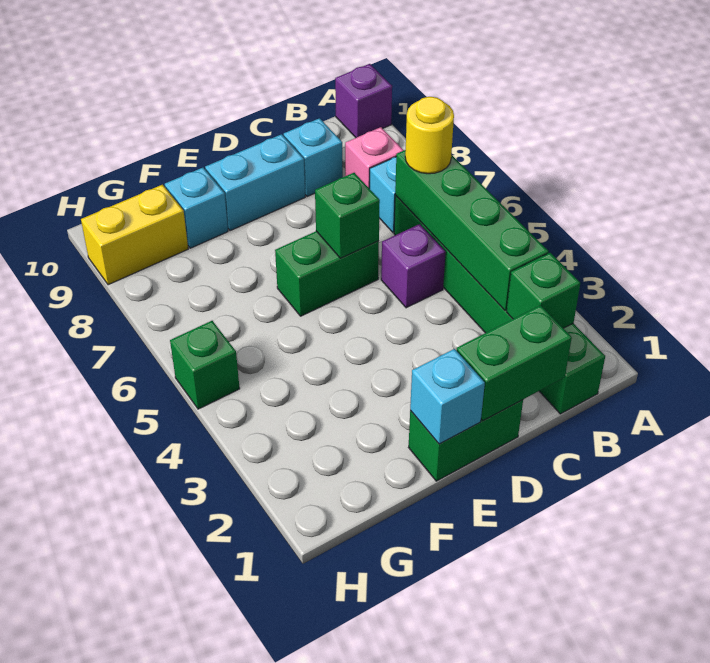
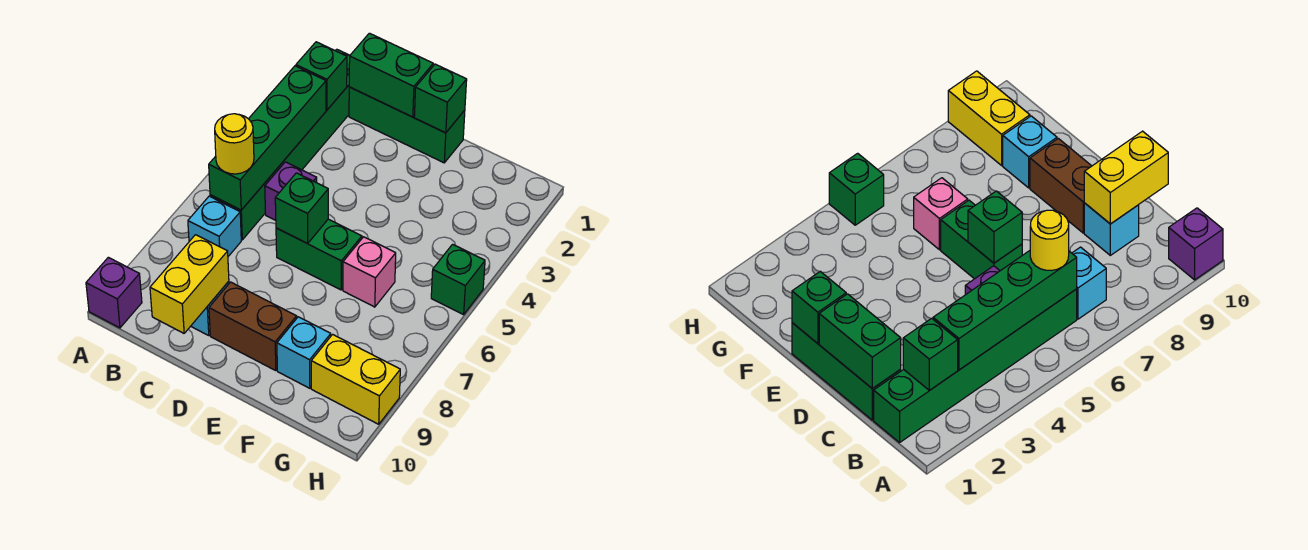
pink 1x1 brick [345,127,404,189] -> pink 1x1 brick moved to [343,237,396,307]
none -> yellow 1x2 brick [150,235,229,333]
green 1x2 brick [409,400,523,481] -> green 1x3 brick [349,87,465,163]
cyan 1x2 brick [205,134,305,231] -> brown 1x2 brick [209,282,297,371]
cyan 1x1 brick [410,349,485,444] -> green 1x1 brick [414,64,467,133]

